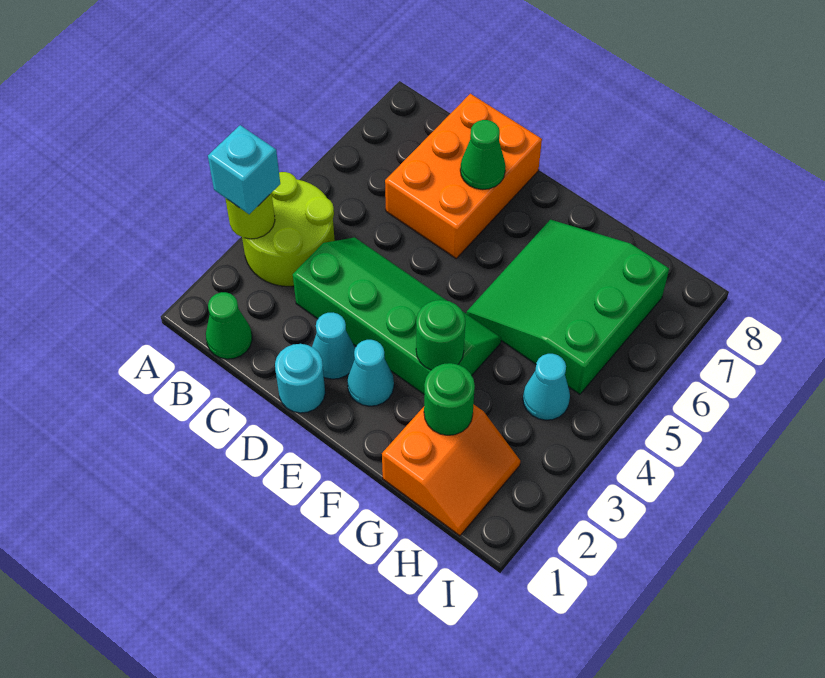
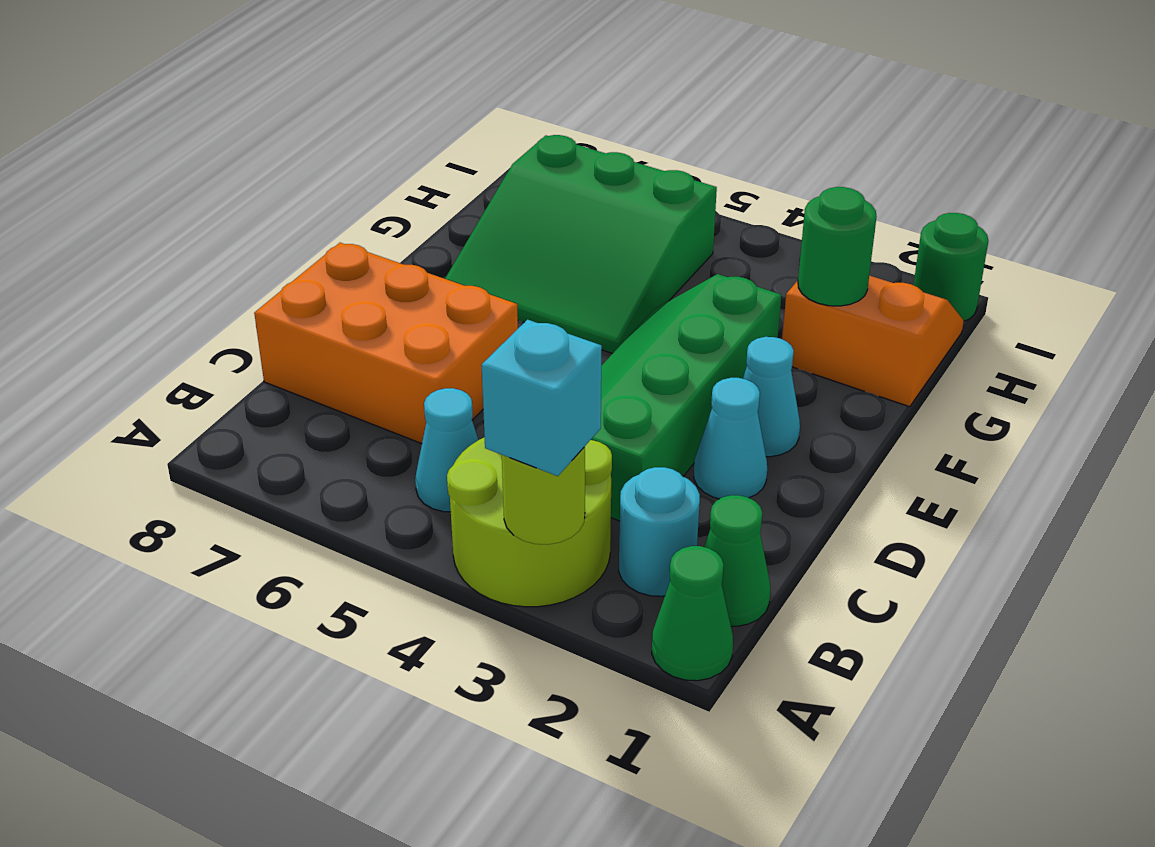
cyan 1x1 round brick [275,344,325,413] -> cyan 1x1 round brick moved to [619,467,700,596]
green 1x1 cone [460,120,506,190] -> green 1x1 cone moved to [652,546,733,681]
green 1x1 round brick [416,300,465,370] -> green 1x1 round brick moved to [914,213,988,321]
cyan 1x1 cone [523,354,570,420] -> cyan 1x1 cone moved to [415,388,478,512]

